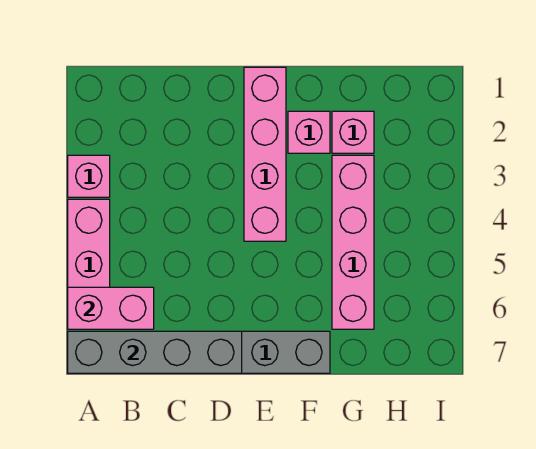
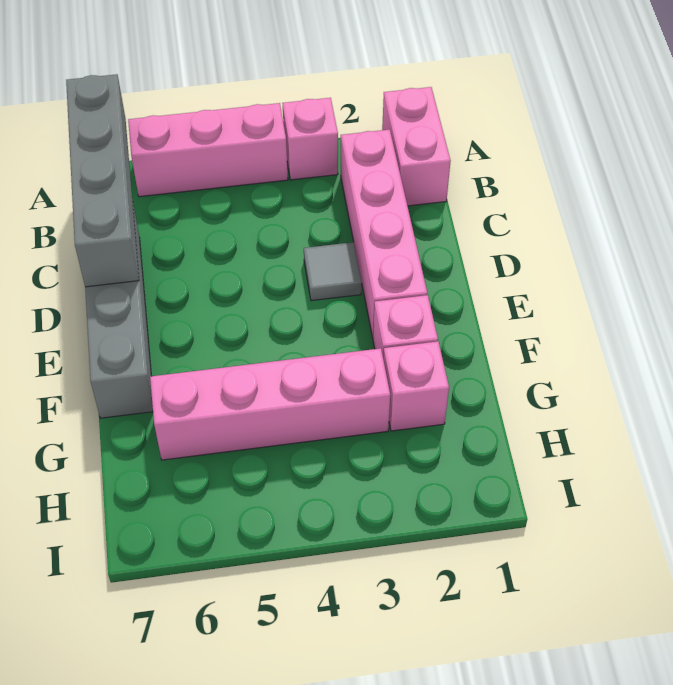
pink 1x2 brick [68,287,154,329] -> pink 1x2 brick moved to [382,87,451,206]
none -> grey 1x1 tile [304,242,362,301]
pink 1x4 brick [244,67,286,241] -> pink 1x4 brick turned to [341,129,427,337]

